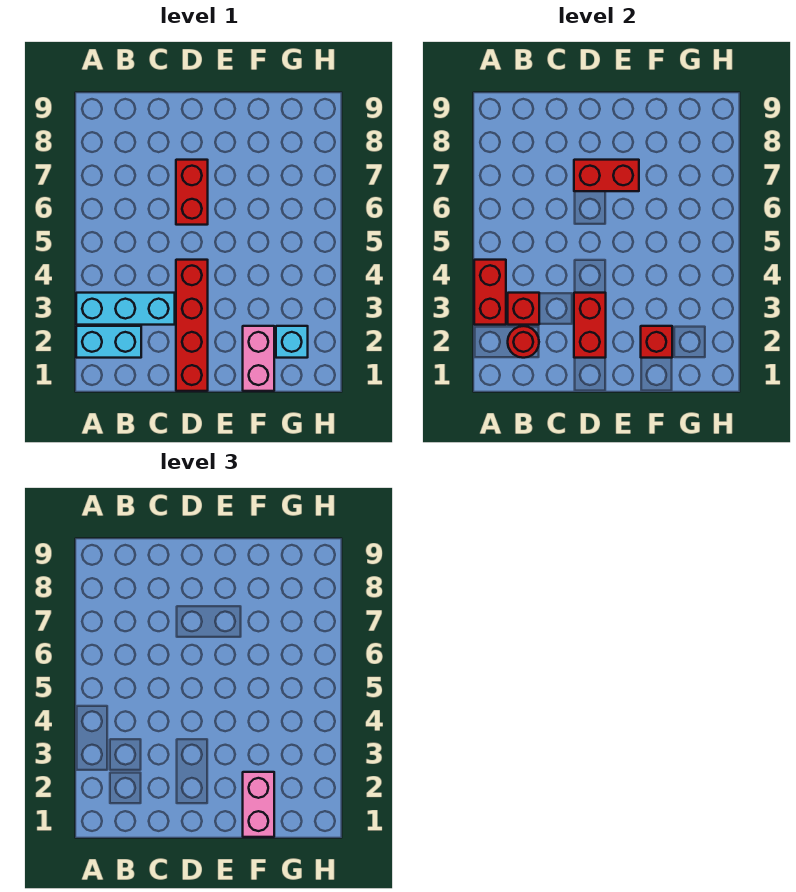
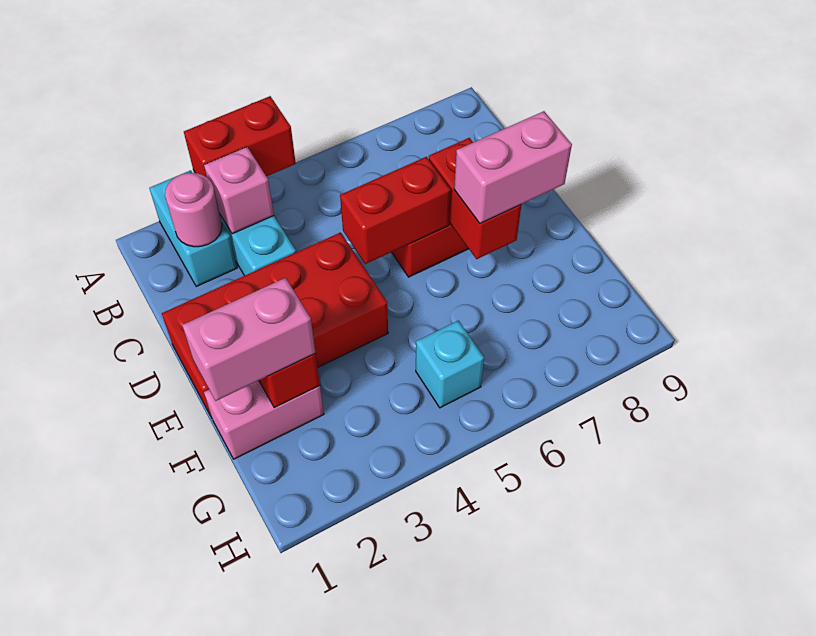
red 1x1 round brick [508,326,539,358] -> pink 1x1 round brick [165,173,222,247]
red 1x1 brick [508,293,539,325] -> pink 1x1 brick [204,147,274,234]
red 1x4 brick [176,260,208,391] -> red 2x4 brick [162,232,388,418]
red 1x2 brick [574,293,606,358] -> red 1x2 brick moved to [340,157,451,264]
none -> pink 1x2 brick [454,111,572,224]
cyan 1x1 brick [276,326,308,358] -> cyan 1x1 brick moved to [416,321,484,408]

